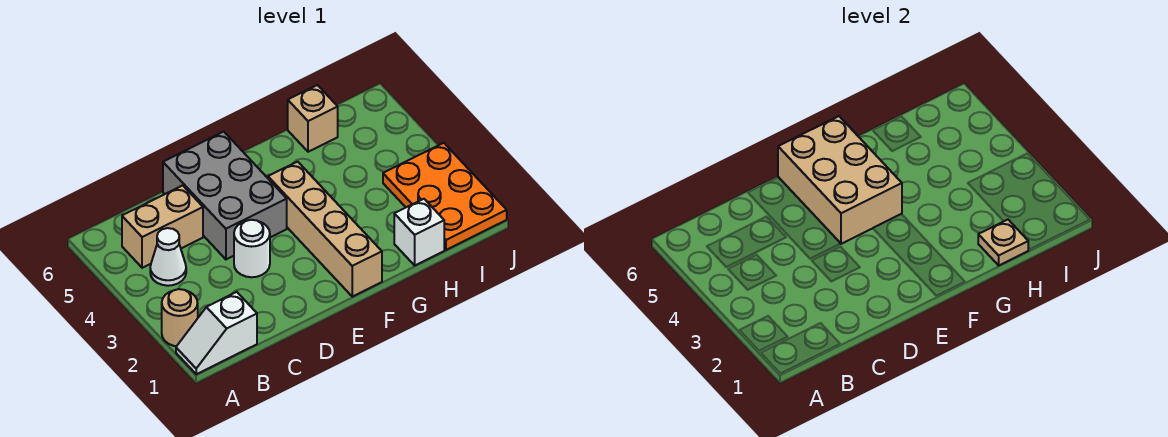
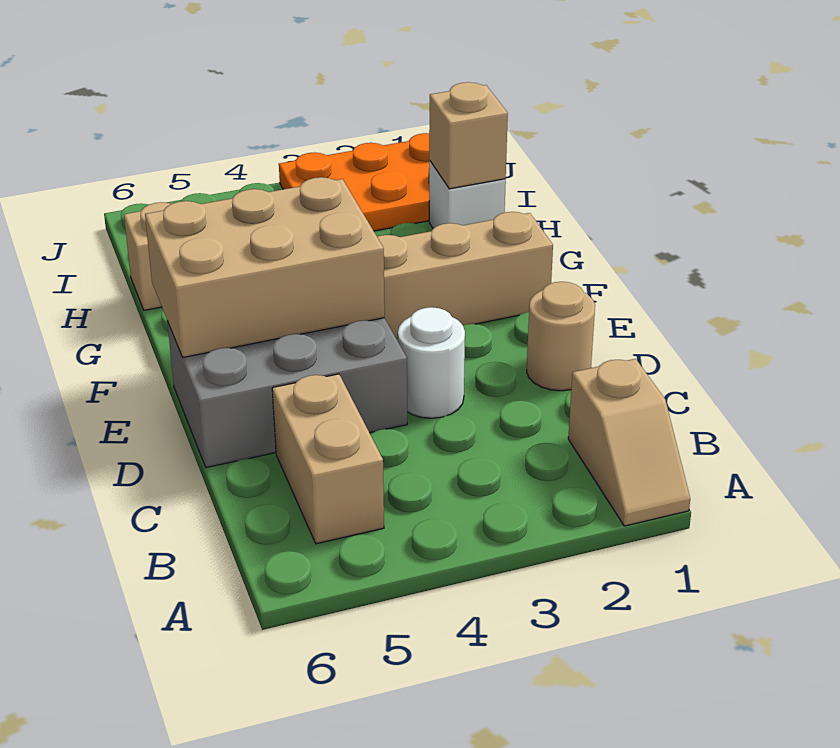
white 1x2 slope [176,292,257,374] -> tan 1x2 slope [568,359,690,526]
tan 1x1 round brick [162,289,198,346] -> tan 1x1 round brick moved to [527,282,595,391]
white 1x1 cone [150,228,186,286] -> none
tan 1x1 plate [978,220,1028,265] -> tan 1x1 brick [429,82,508,189]

